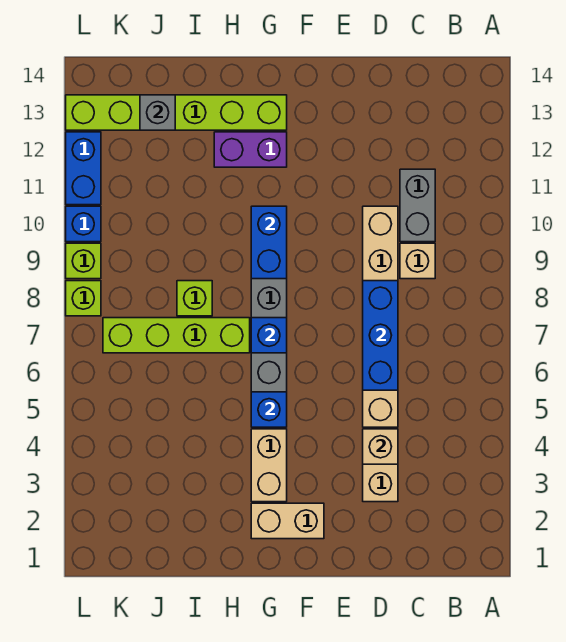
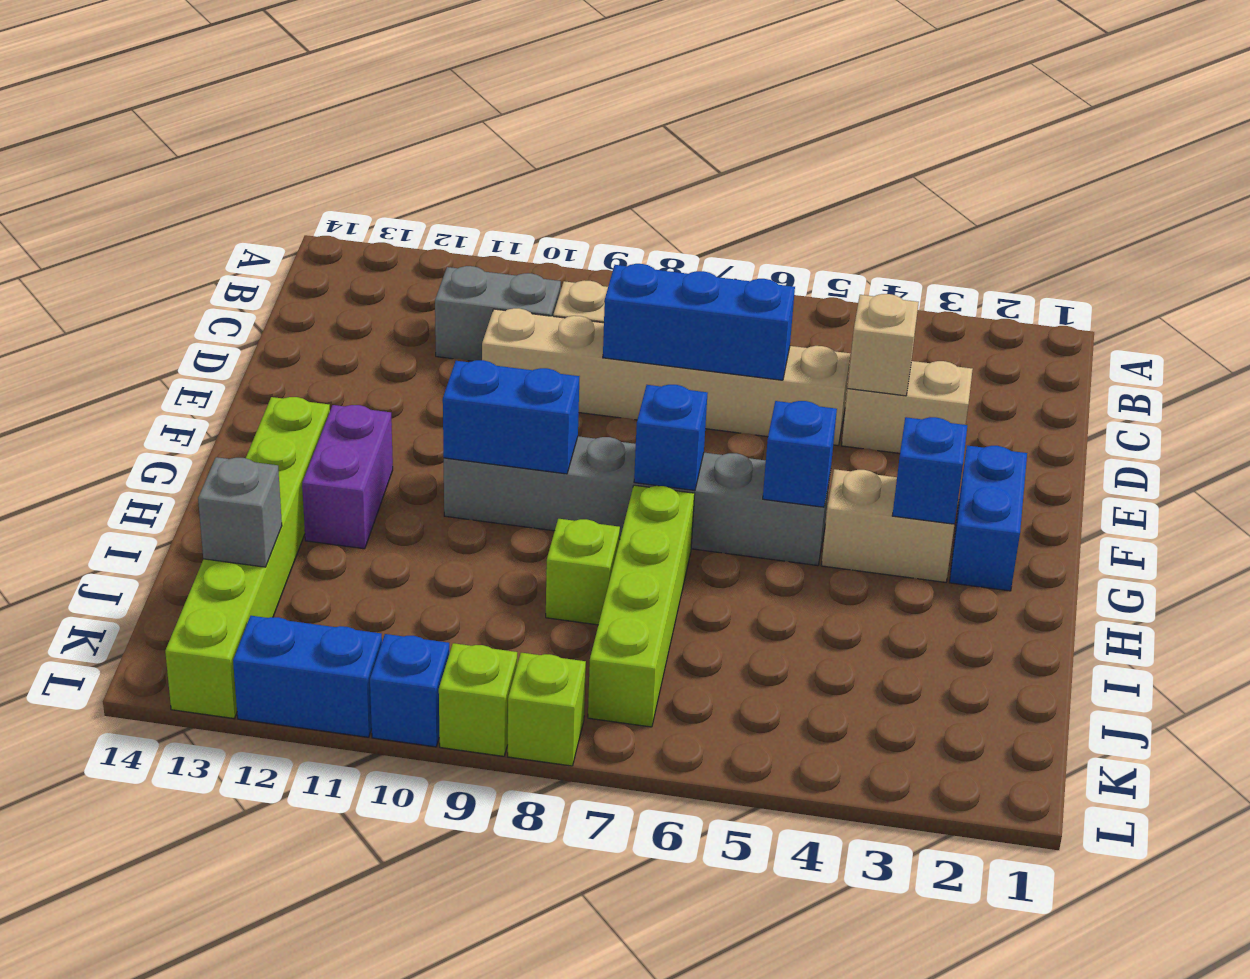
tan 1x2 brick [251,503,324,539] -> blue 1x2 brick [950,445,1027,591]
none -> blue 1x1 brick [892,417,967,524]

